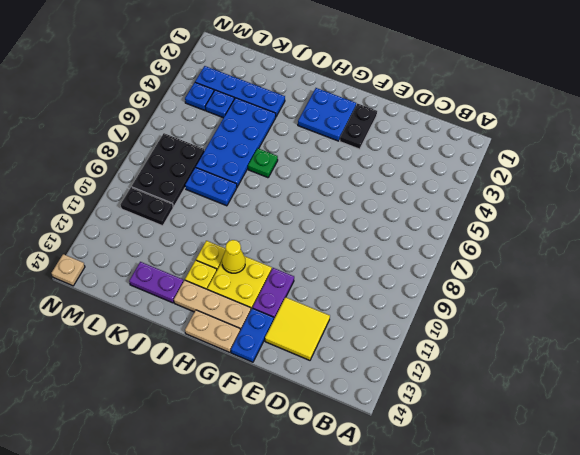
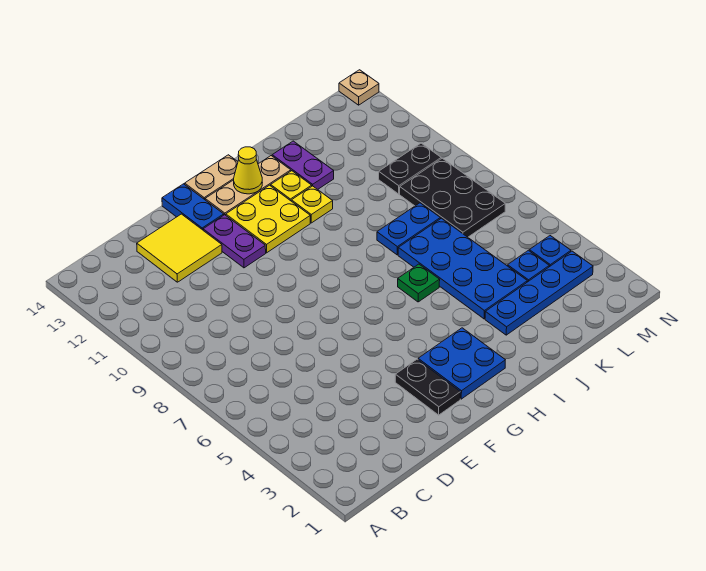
yellow 1x1 cone [222,240,245,273] -> yellow 1x1 cone moved to [234,147,262,194]
purple 1x2 plate [129,262,184,303] -> purple 1x2 plate turned to [272,141,334,189]

